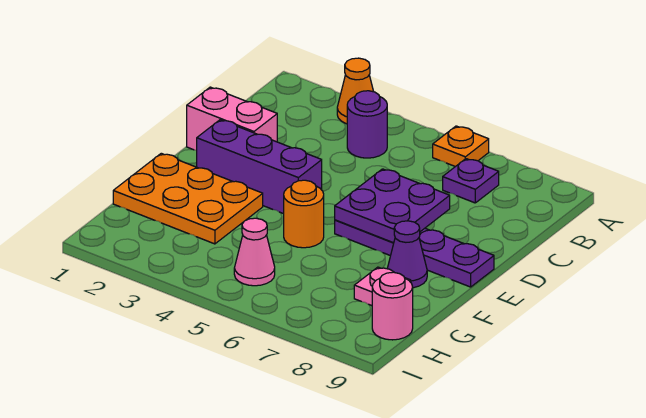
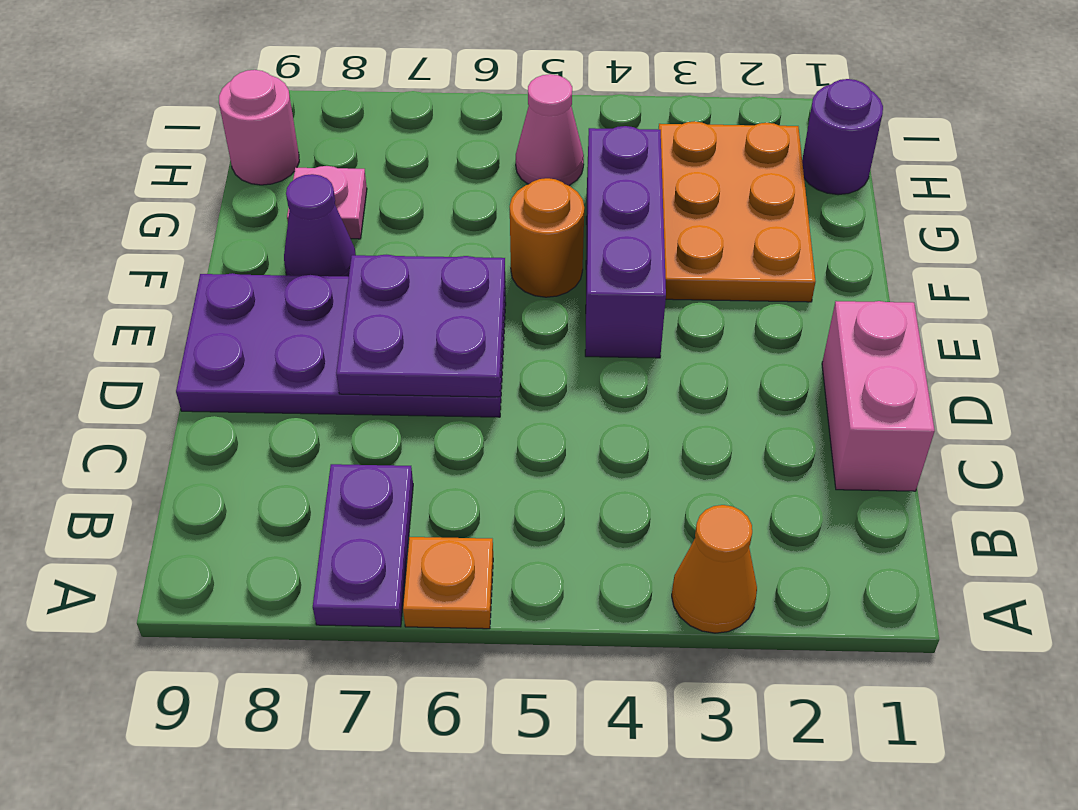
purple 1x1 round brick [347,91,387,158] -> purple 1x1 round brick moved to [802,79,883,195]
purple 1x1 plate [443,159,499,203] -> purple 1x2 plate [313,464,413,627]
pink 1x2 brick [187,87,277,150] -> pink 1x2 brick turned to [822,301,935,491]
purple 1x3 brick [197,120,322,214] -> purple 1x3 brick turned to [585,126,666,358]
purple 1x4 plate [335,220,494,287] -> purple 2x4 plate [176,273,506,417]
orange 2x3 plate [113,153,263,244] -> orange 2x3 plate turned to [659,121,816,302]

